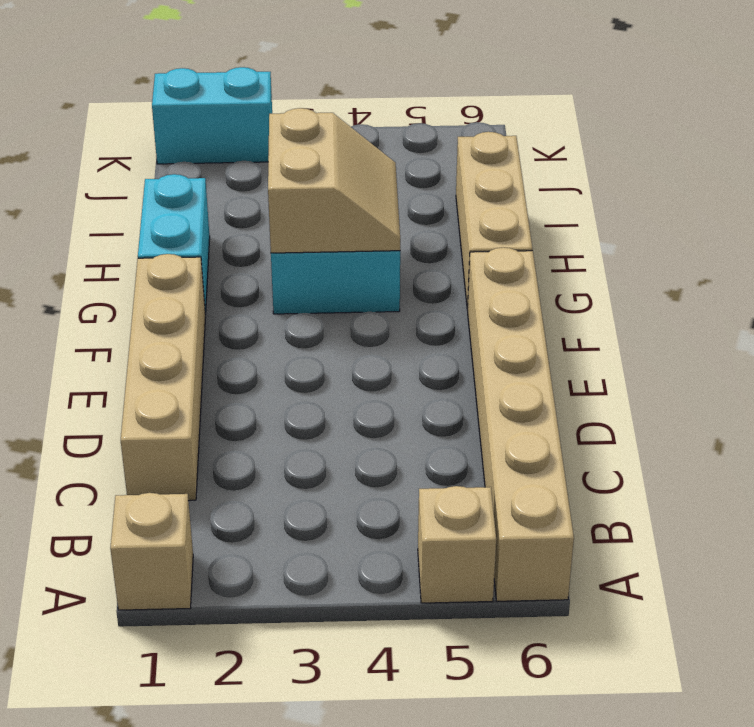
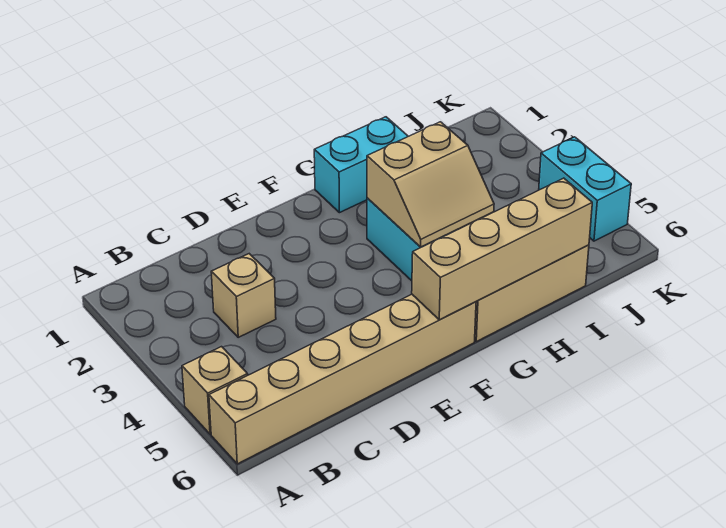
tan 1x1 brick [110,493,193,610] -> tan 1x1 brick moved to [211,254,276,337]
tan 1x4 brick [121,254,205,501] -> tan 1x4 brick moved to [412,178,592,320]
cyan 1x2 brick [152,67,272,164] -> cyan 1x2 brick moved to [539,137,631,241]

